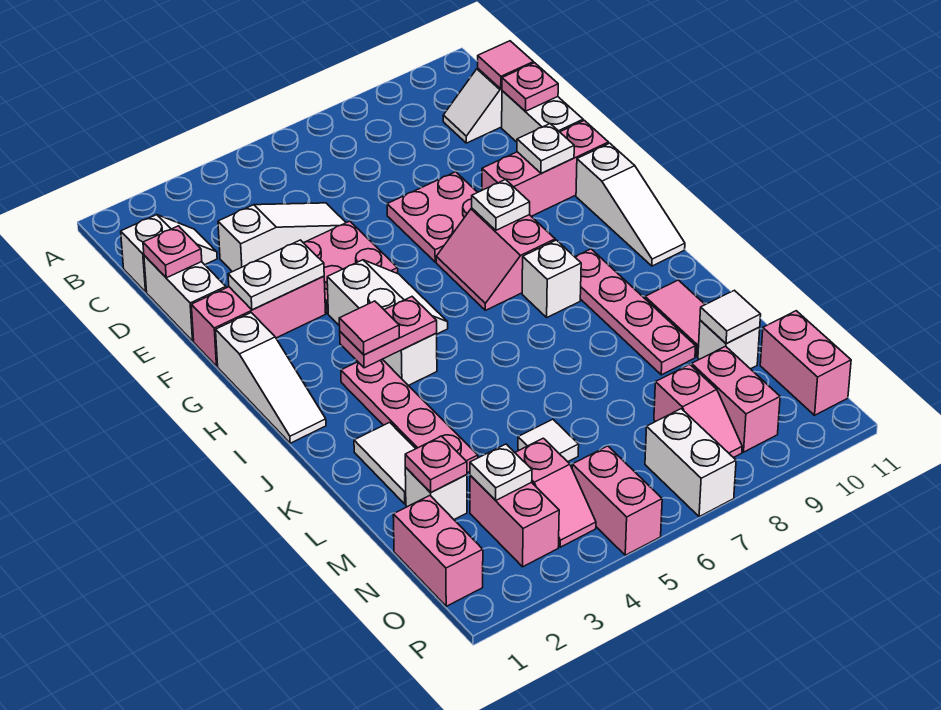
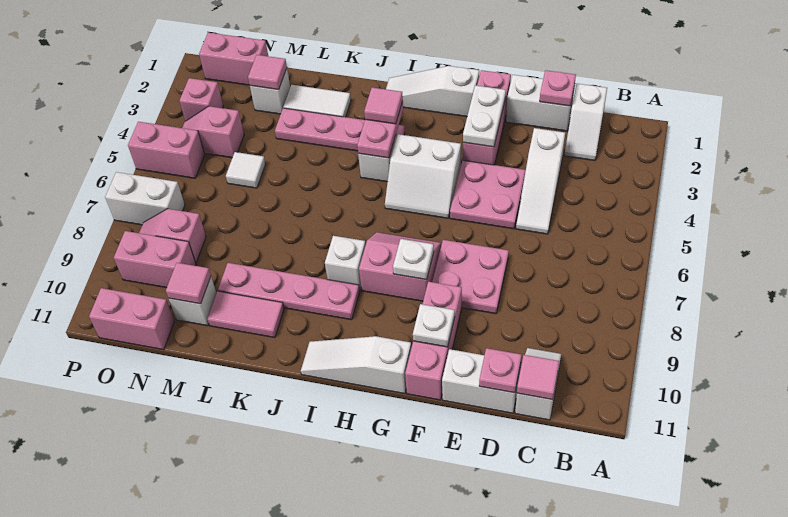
pink 1x1 plate [405,436,467,493] -> pink 1x1 tile [248,55,287,90]
white 1x1 tile [700,290,761,344] -> pink 1x1 tile [166,263,211,304]
pink 1x2 brick [470,475,559,567] -> pink 1x1 brick [180,78,223,121]
white 1x1 plate [470,444,532,500] -> none

